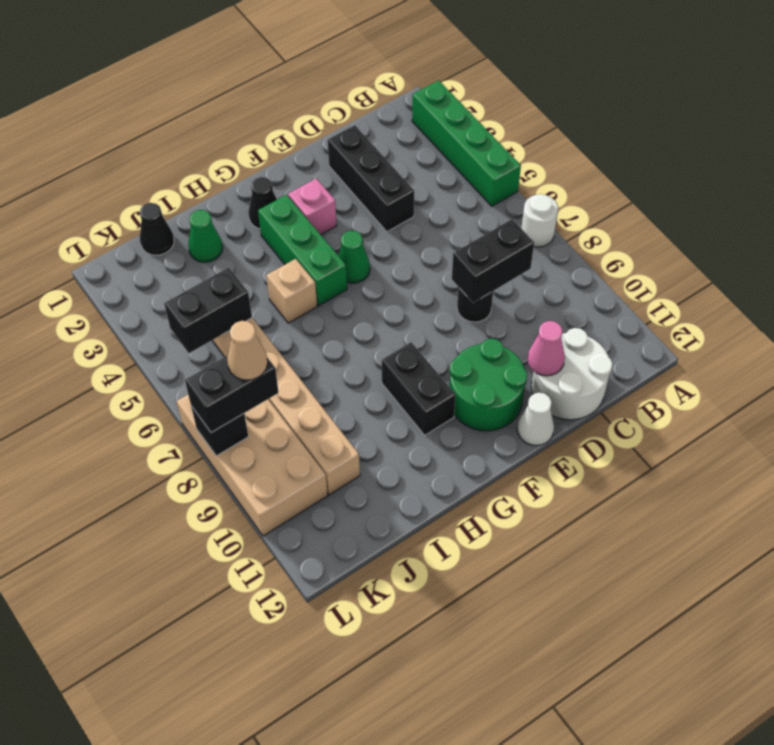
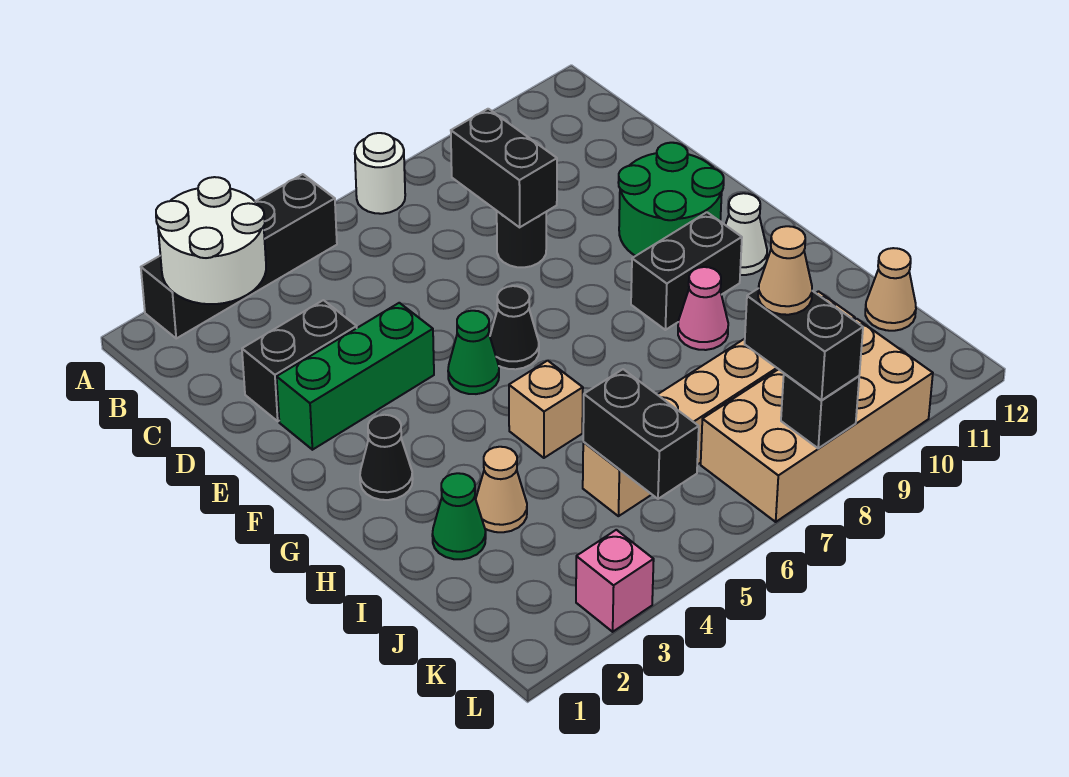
green 1x4 brick [412,80,521,206] -> black 1x4 brick [141,174,337,338]
white 2x2 round brick [531,328,613,420] -> white 2x2 round brick moved to [156,177,266,304]
black 1x3 brick [328,125,414,232] -> black 1x2 brick [242,300,357,421]
pink 1x1 cone [527,321,565,376] -> pink 1x1 cone moved to [678,267,728,350]
white 1x1 cone [517,393,554,446] -> white 1x1 cone moved to [726,193,767,275]
pink 1x1 brick [288,179,337,235] -> pink 1x1 brick moved to [576,530,654,632]
green 1x3 brick [258,195,347,306] -> green 1x3 brick moved to [277,303,434,450]
none -> tan 1x1 cone [476,447,527,532]
black 1x1 cone [140,203,174,255] -> black 1x1 cone moved to [490,286,539,369]
none -> tan 1x1 cone [865,248,916,331]

